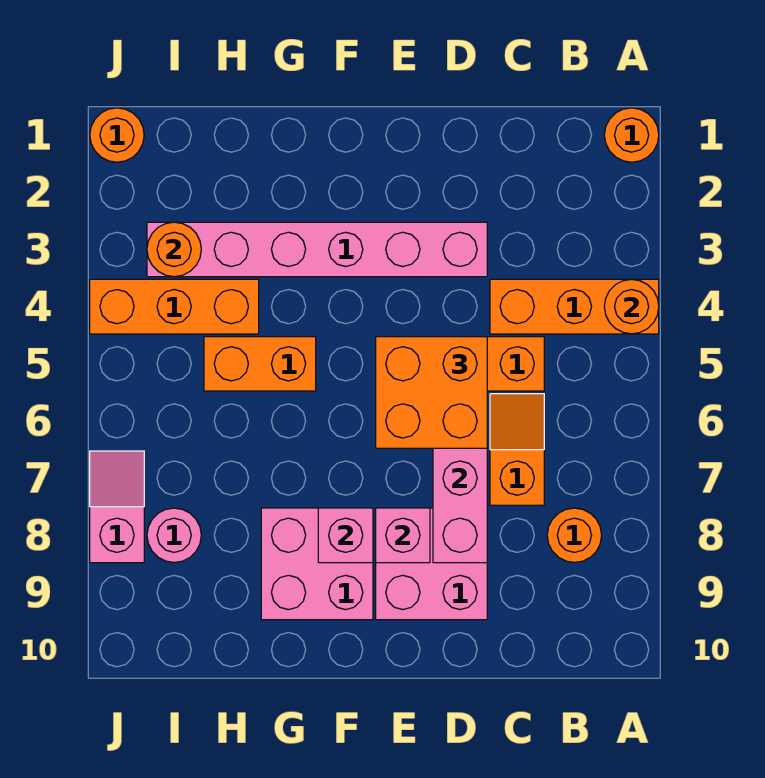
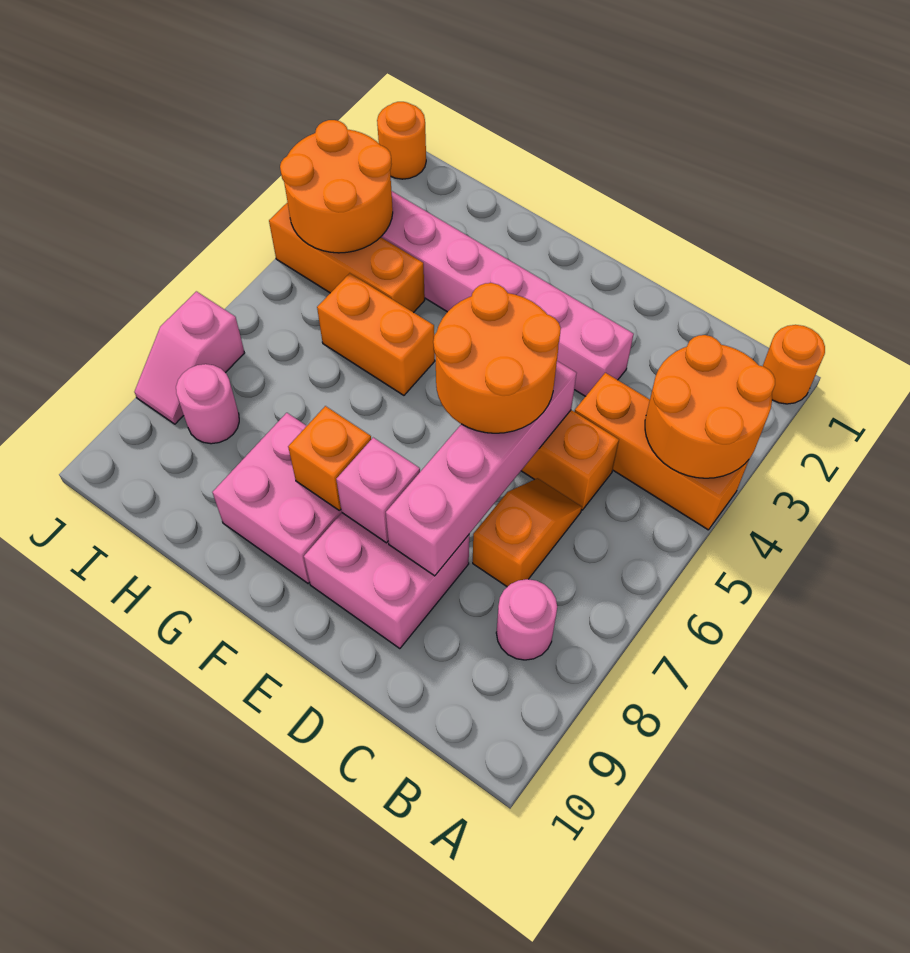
orange 1x1 round brick [604,279,659,334] -> orange 2x2 round brick [645,335,775,478]
orange 1x1 round brick [547,508,602,563] -> pink 1x1 round brick [496,579,557,660]
orange 2x2 brick [376,337,487,448] -> orange 2x2 round brick [433,283,561,433]
pink 1x1 brick [318,508,373,563] -> orange 1x1 brick [288,406,371,511]
orange 1x1 round brick [147,222,201,277] -> orange 2x2 round brick [280,120,393,253]
pink 1x2 slope [90,451,144,563] -> pink 1x2 slope turned to [134,291,244,424]

